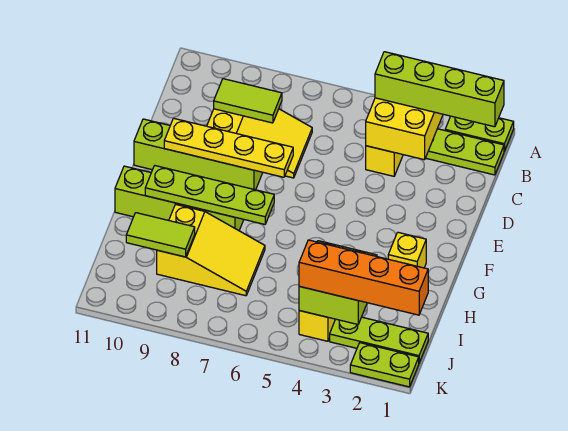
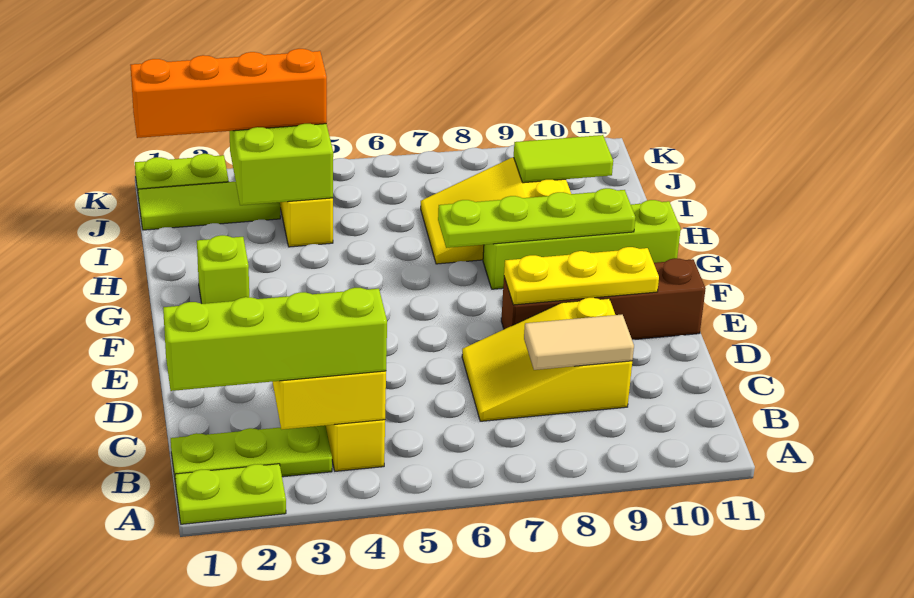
lime 1x2 tile [214,79,282,123] -> tan 1x2 tile [524,315,634,370]
yellow 1x4 plate [164,118,293,177] -> yellow 1x3 plate [504,247,659,305]
lime 1x4 brick [134,119,263,190] -> brown 1x4 brick [501,258,706,340]
yellow 1x1 brick [388,232,426,268] -> lime 1x1 brick [197,235,249,304]
lime 1x3 plate [330,317,428,362] -> lime 1x3 tile [138,182,280,230]

